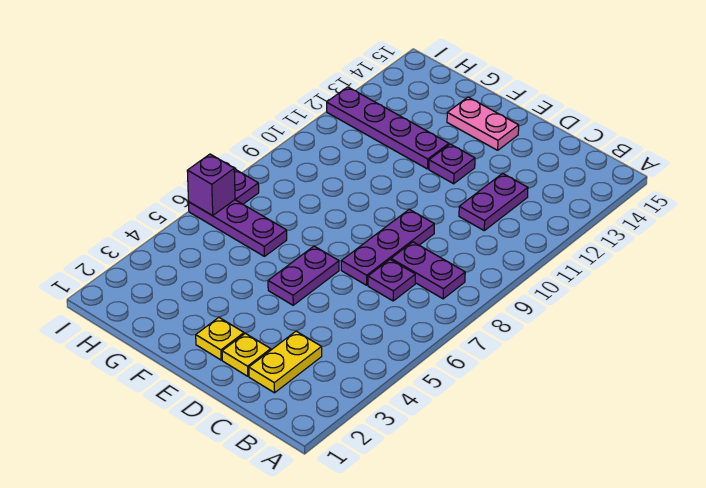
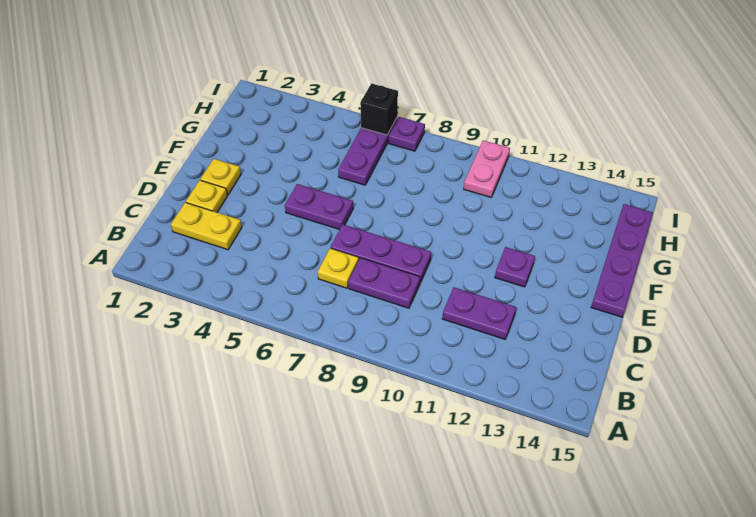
purple 1x2 plate [391,242,465,299] -> purple 1x2 plate turned to [348,258,420,308]
purple 1x1 plate [368,260,415,301] -> yellow 1x1 plate [318,248,359,288]
pink 1x2 plate [447,97,519,150] -> pink 1x2 plate moved to [464,140,510,197]
purple 1x4 plate [327,87,449,169] -> purple 1x4 plate moved to [591,204,653,317]
purple 1x1 brick [187,154,235,216] -> black 1x1 brick [361,83,398,135]

